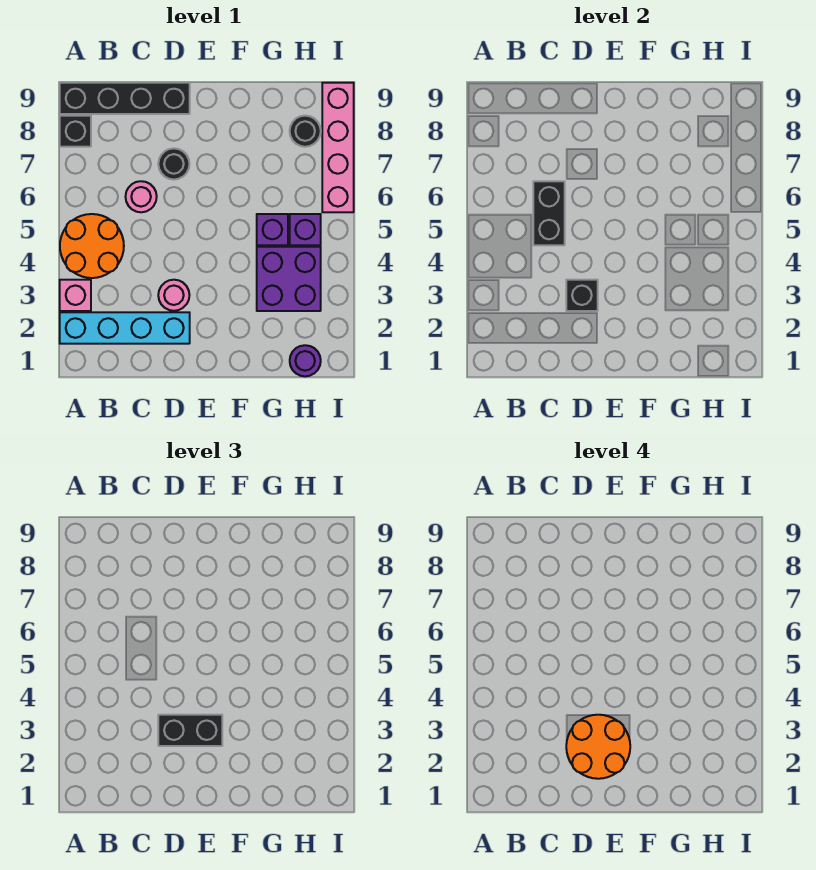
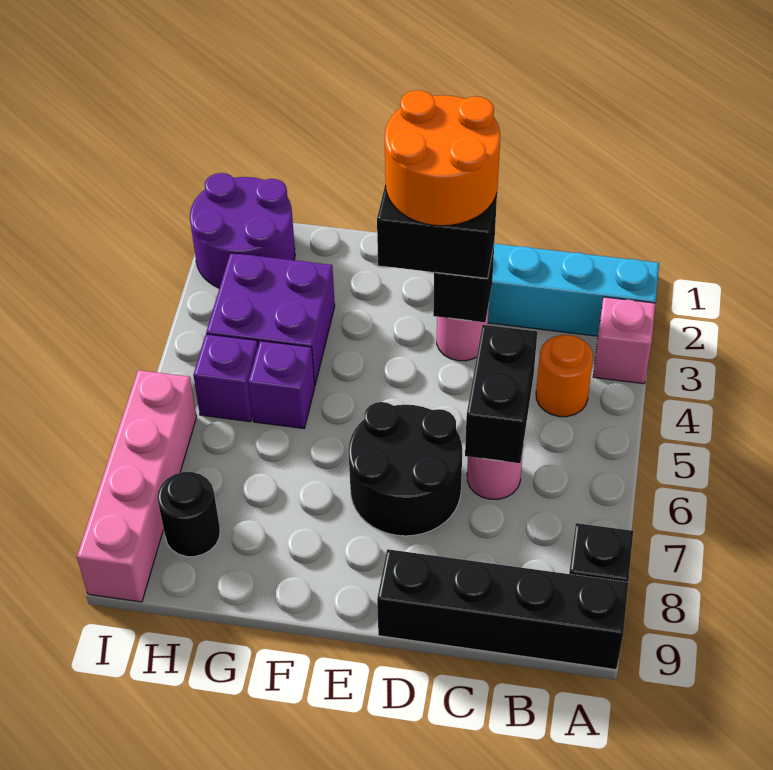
orange 2x2 round brick [60,214,124,278] -> orange 1x1 round brick [536,335,593,417]
black 1x1 round brick [158,148,189,180] -> black 2x2 round brick [348,402,462,536]
purple 1x1 round brick [290,345,321,376] -> purple 2x2 round brick [190,173,295,288]

